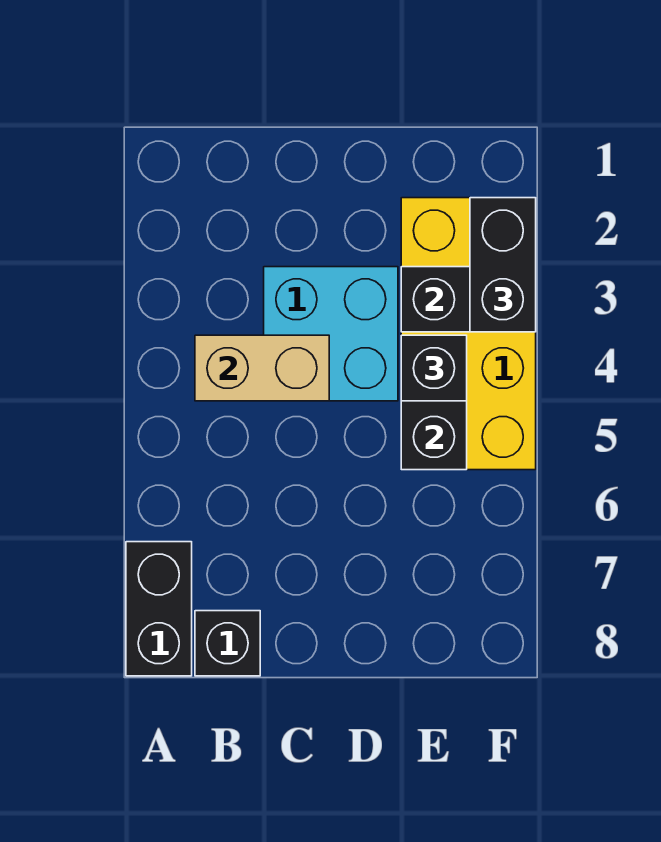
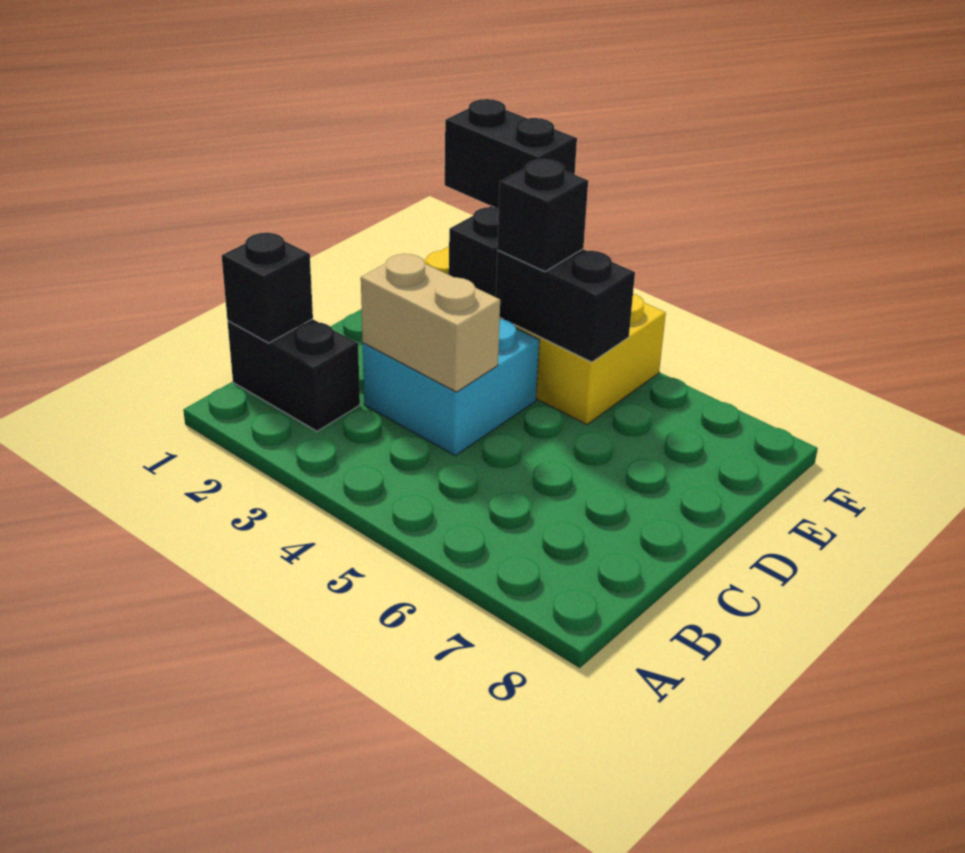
black 1x2 brick [126,542,192,676] -> black 1x2 brick moved to [227,319,360,431]
tan 1x2 brick [195,335,329,401] -> tan 1x2 brick turned to [361,254,500,392]
black 1x1 brick [195,611,260,676] -> black 1x1 brick moved to [222,233,313,343]

